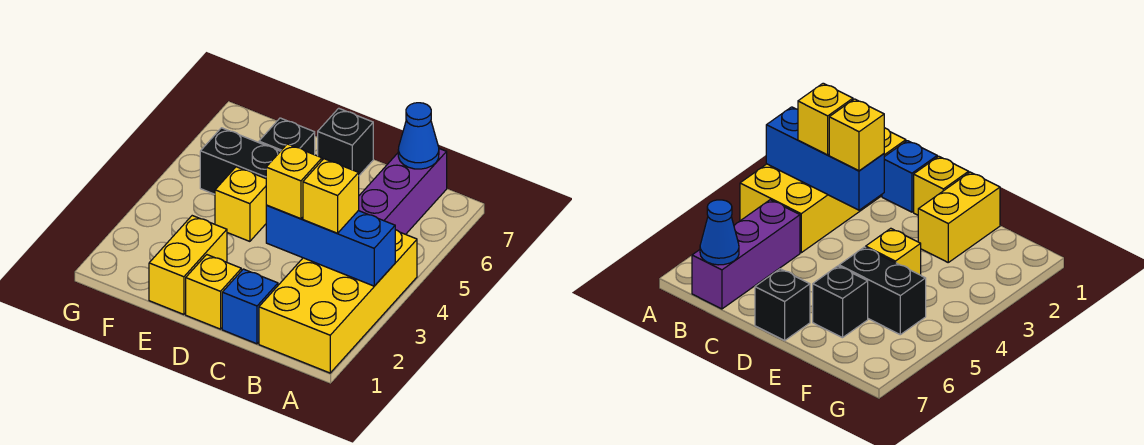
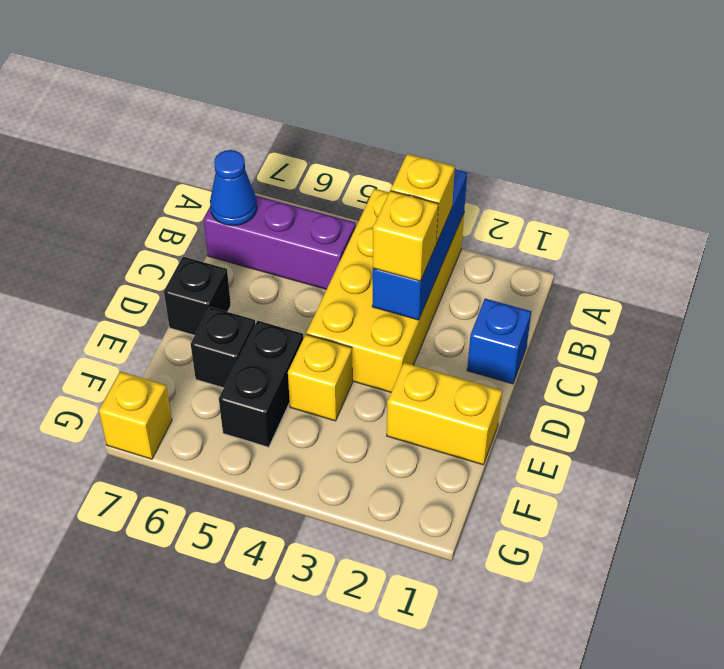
yellow 2x4 brick [259,230,417,373] -> yellow 2x4 brick turned to [306,189,464,392]
yellow 1x1 brick [186,255,241,329] -> yellow 1x1 brick moved to [99,372,172,459]

